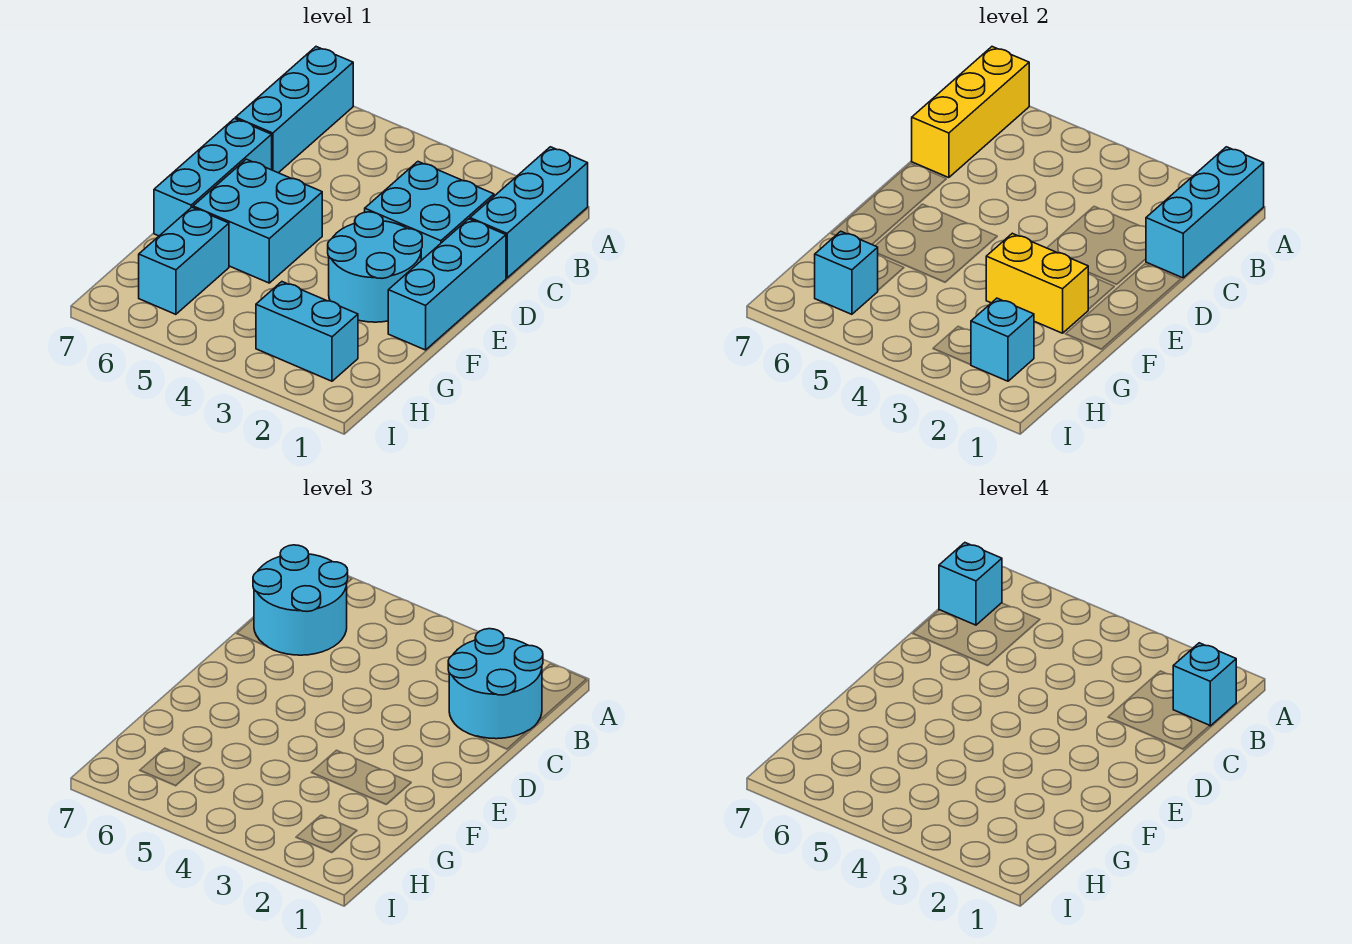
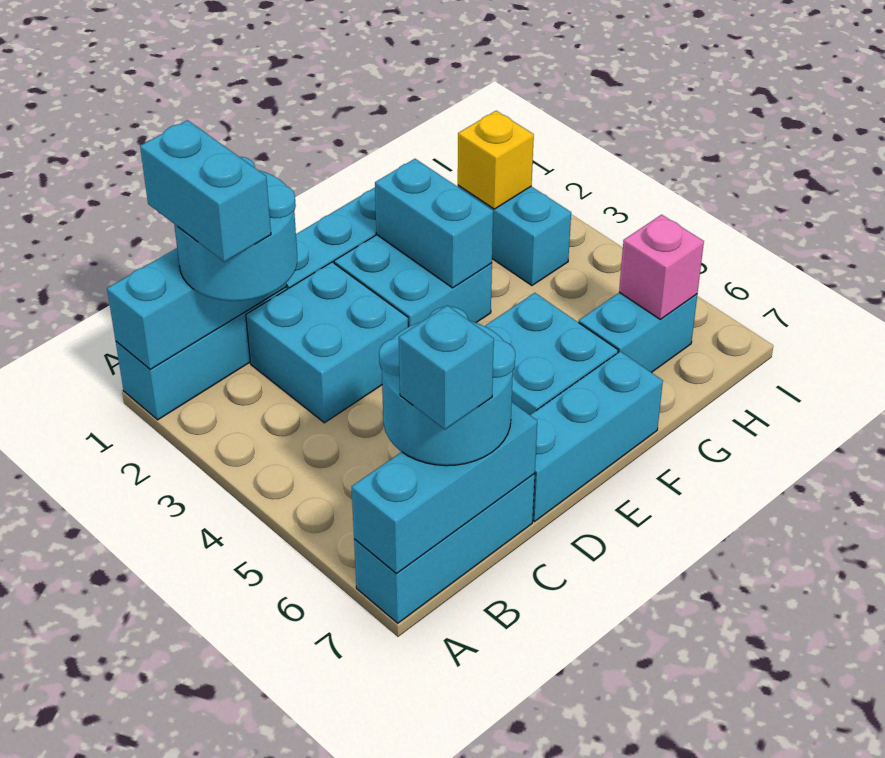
yellow 1x3 brick [912,47,1029,178] -> cyan 1x3 brick [352,402,537,574]
cyan 1x1 brick [1173,643,1236,726] -> cyan 1x2 brick [140,120,271,262]
cyan 2x2 round brick [328,212,422,322] -> cyan 2x2 brick [334,235,492,327]
yellow 1x2 brick [986,233,1089,333] -> cyan 1x2 brick [375,159,493,288]
cyan 1x1 brick [971,298,1034,381] -> yellow 1x1 brick [458,111,534,209]
cyan 1x1 brick [815,231,878,314] -> pink 1x1 brick [619,215,704,320]

